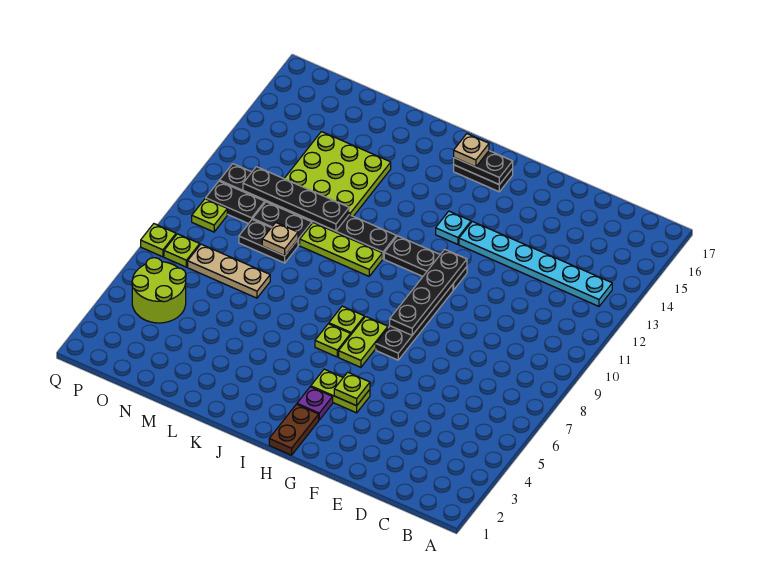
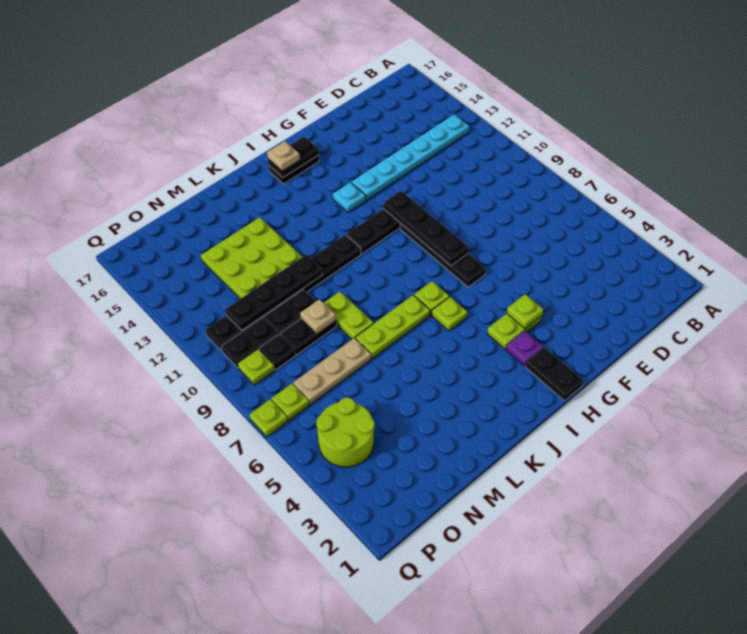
brown 1x2 plate [269,404,319,455] -> black 1x2 plate [526,347,583,401]
lime 1x2 plate [339,317,388,367] -> lime 1x2 plate moved to [324,292,374,339]
lime 1x3 plate [300,223,382,276] -> lime 1x3 plate moved to [355,295,430,358]
none -> black 1x1 plate [259,334,296,370]

